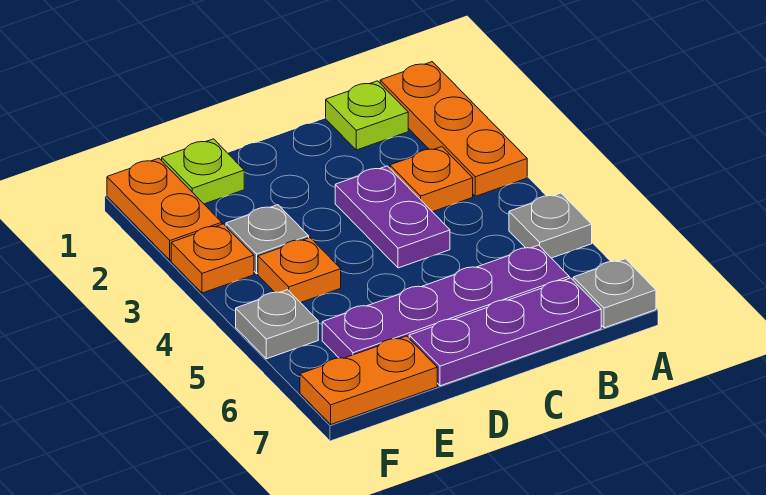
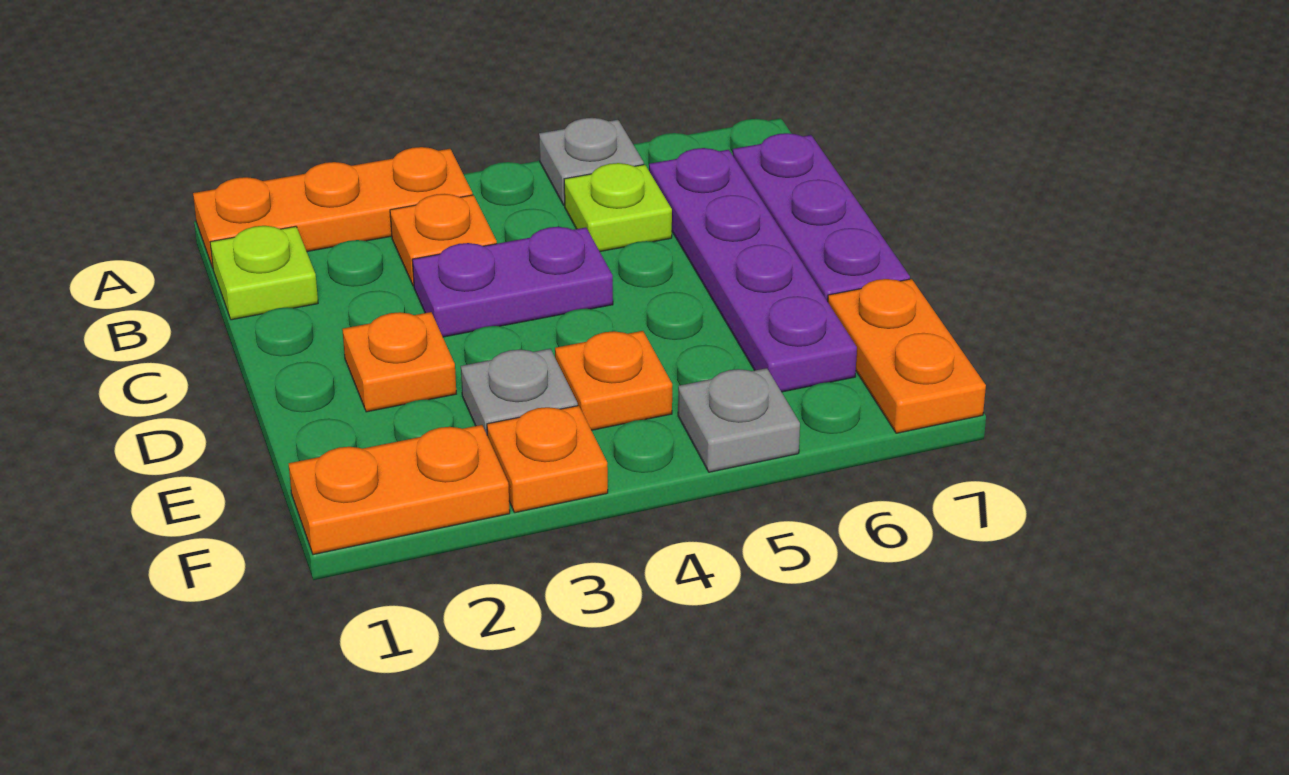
grey 1x1 plate [573,259,656,328] -> none
none -> orange 1x1 plate [342,312,456,412]
lime 1x1 plate [162,139,244,204] -> lime 1x1 plate moved to [564,163,672,251]

